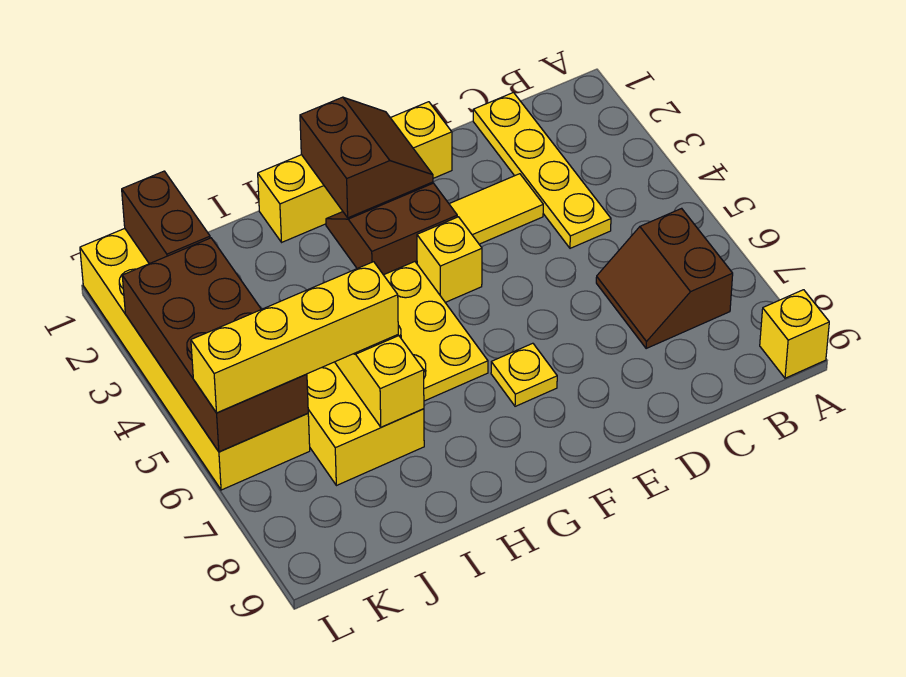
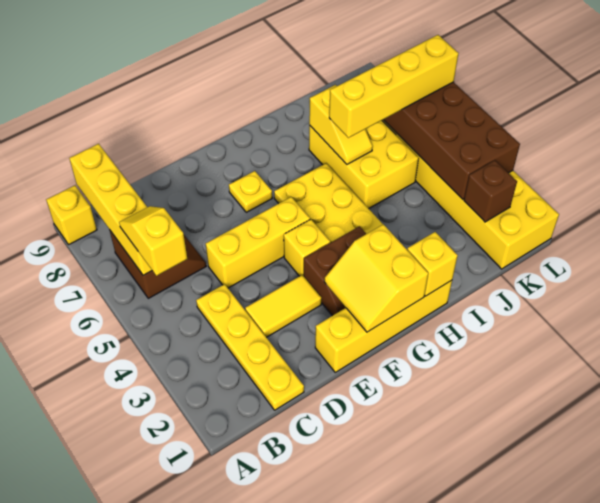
none -> yellow 1x2 slope [119,206,187,276]
none -> yellow 1x4 brick [69,144,152,275]
none -> yellow 1x3 brick [206,197,310,288]
brown 2x2 slope [300,97,433,218] -> yellow 2x2 slope [324,224,428,332]
none -> yellow 1x1 brick [407,232,458,296]
brown 1x2 brick [122,171,210,264] -> brown 1x1 brick [464,160,517,222]

